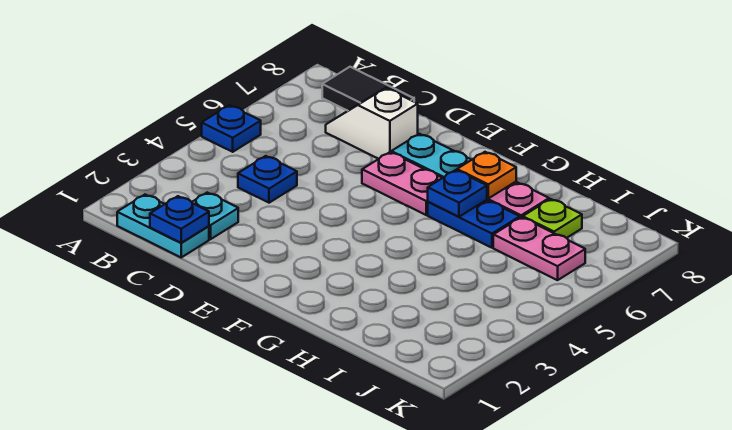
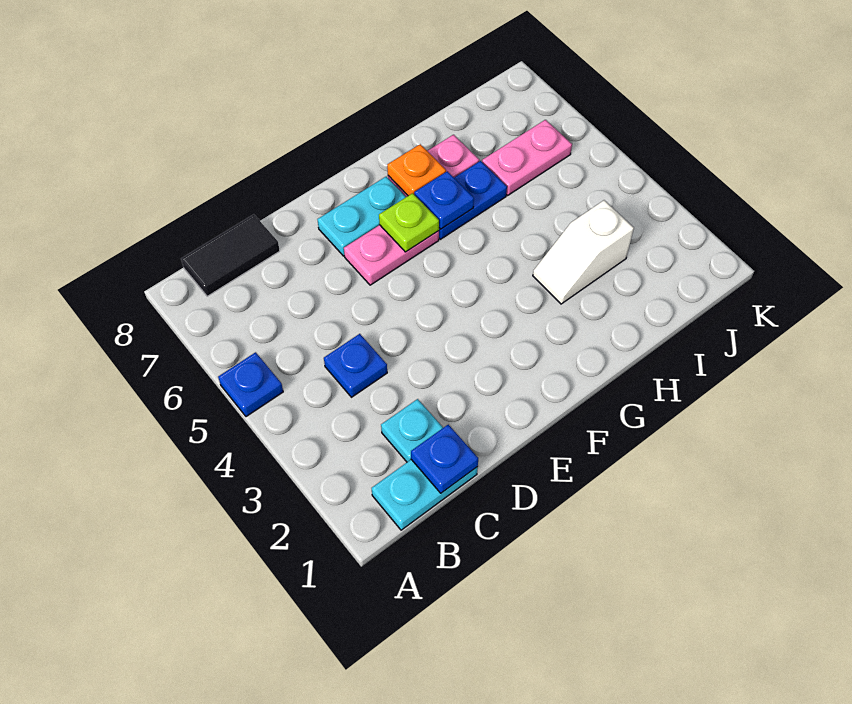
white 1x2 slope [326,88,418,159] -> white 1x2 slope moved to [533,200,634,304]
lime 1x1 plate [523,199,582,238] -> lime 1x1 plate moved to [379,193,439,252]

